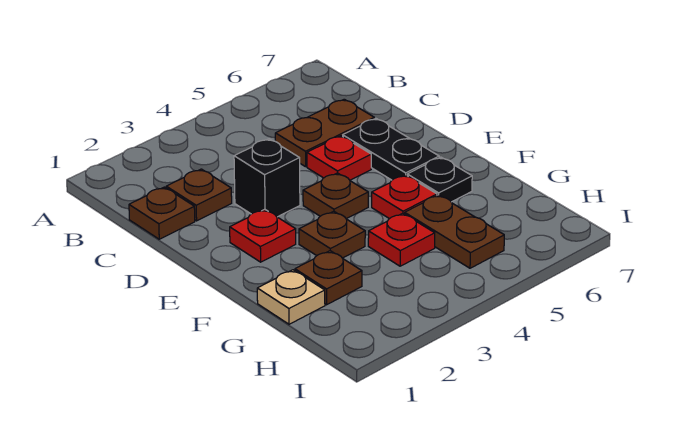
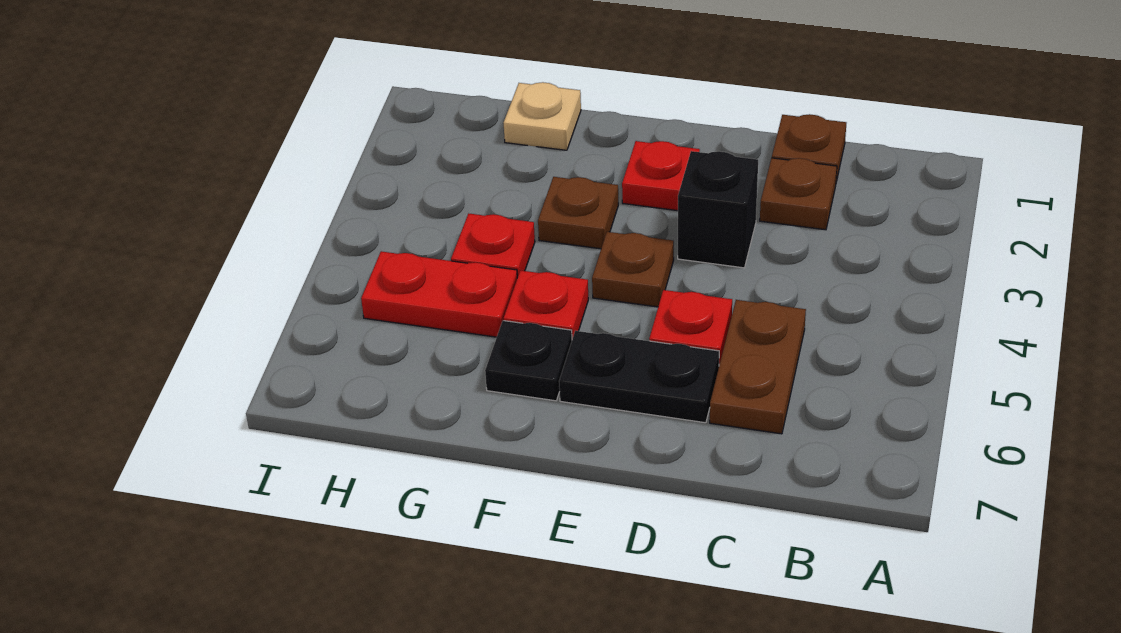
brown 1x1 plate [295,251,362,305] -> none
brown 1x2 plate [405,195,504,268] -> red 1x2 plate [361,251,517,337]

